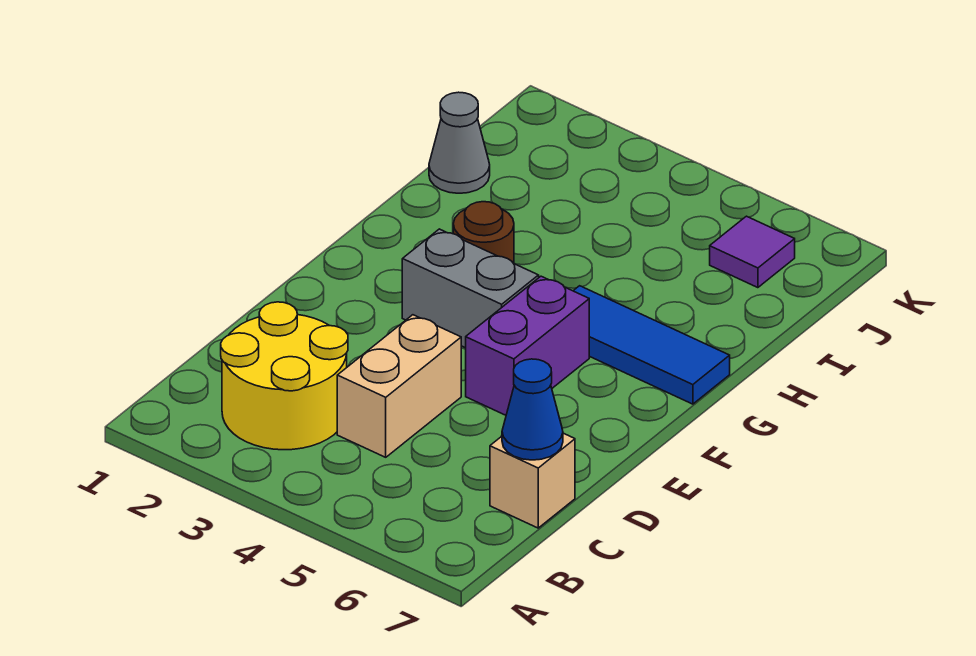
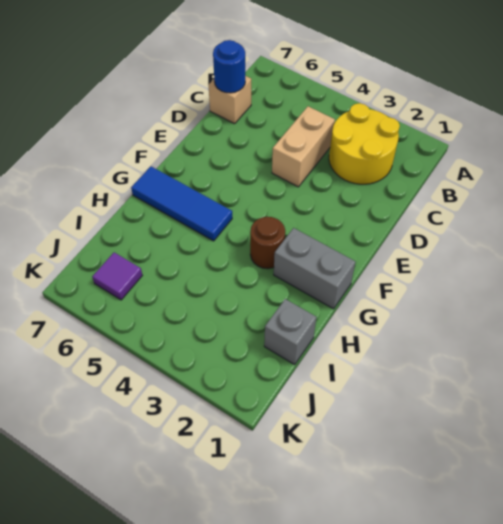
blue 1x1 cone [502,359,563,460] -> blue 1x1 round brick [213,40,245,93]
purple 1x2 brick [466,276,589,415] -> none
grey 1x2 brick [402,229,539,348] -> grey 1x2 brick moved to [274,228,355,309]
grey 1x1 cone [429,92,490,193] -> grey 1x1 brick [264,299,317,365]

